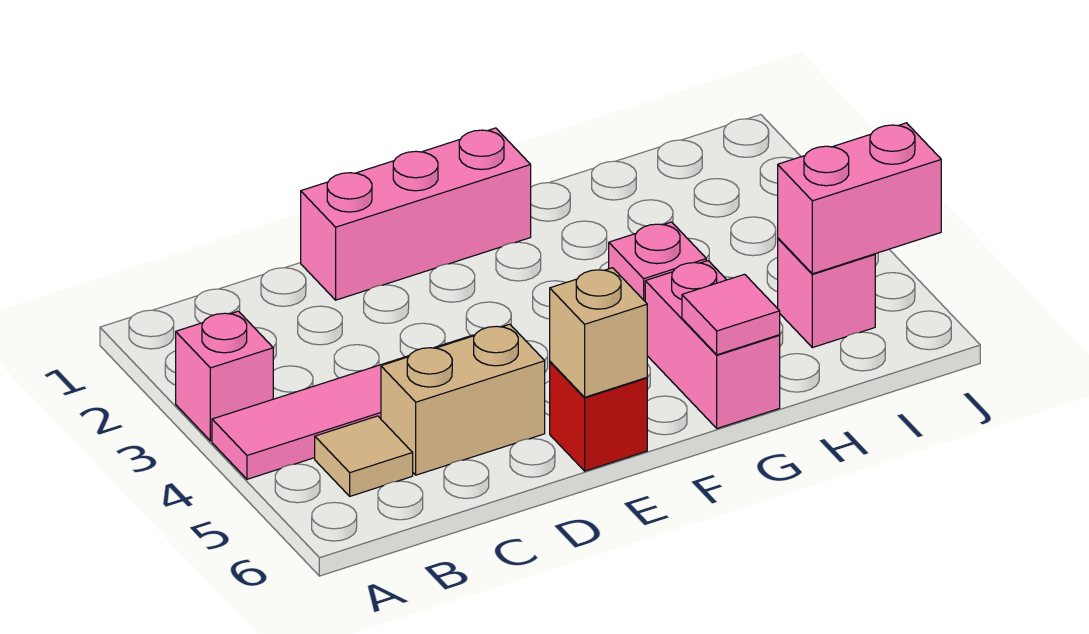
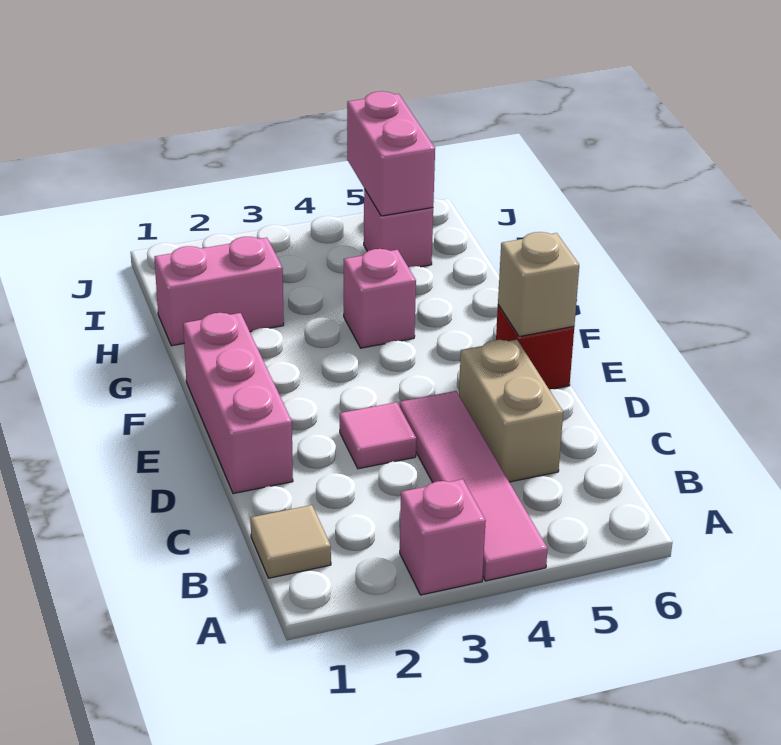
tan 1x1 tile [315,416,413,496] -> tan 1x1 tile moved to [250,505,331,578]
pink 1x2 brick [645,261,780,428] -> pink 1x2 brick moved to [154,237,284,346]
pink 1x1 tile [682,274,780,355] -> pink 1x1 tile moved to [340,402,416,469]

